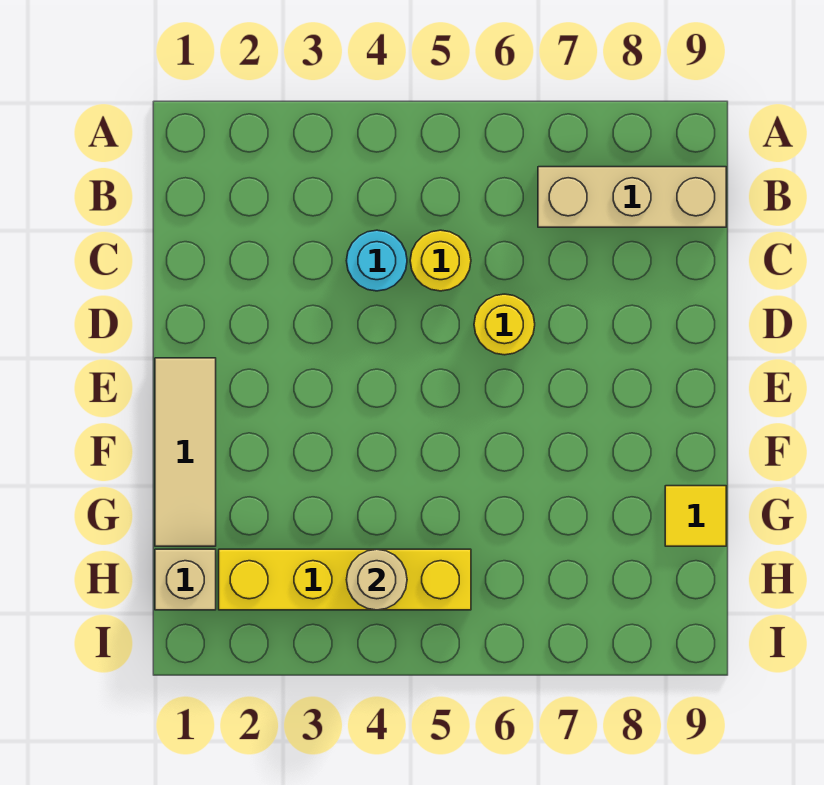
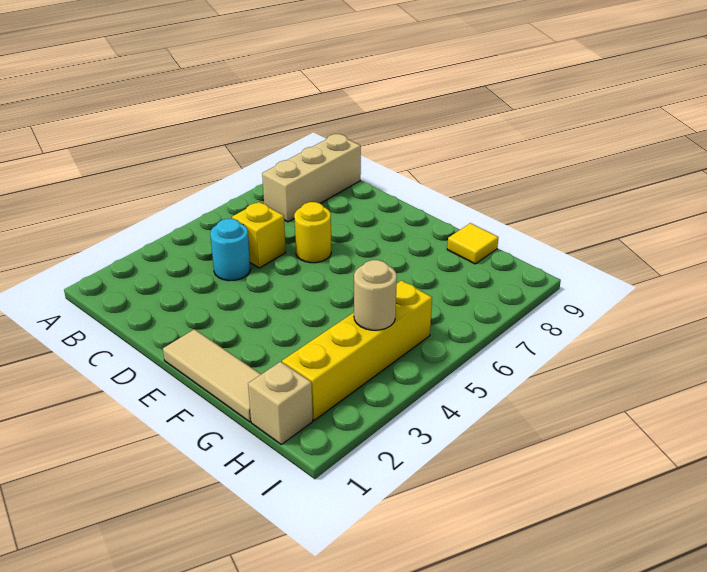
yellow 1x1 round brick [410,230,471,291] -> yellow 1x1 brick [232,202,286,268]

